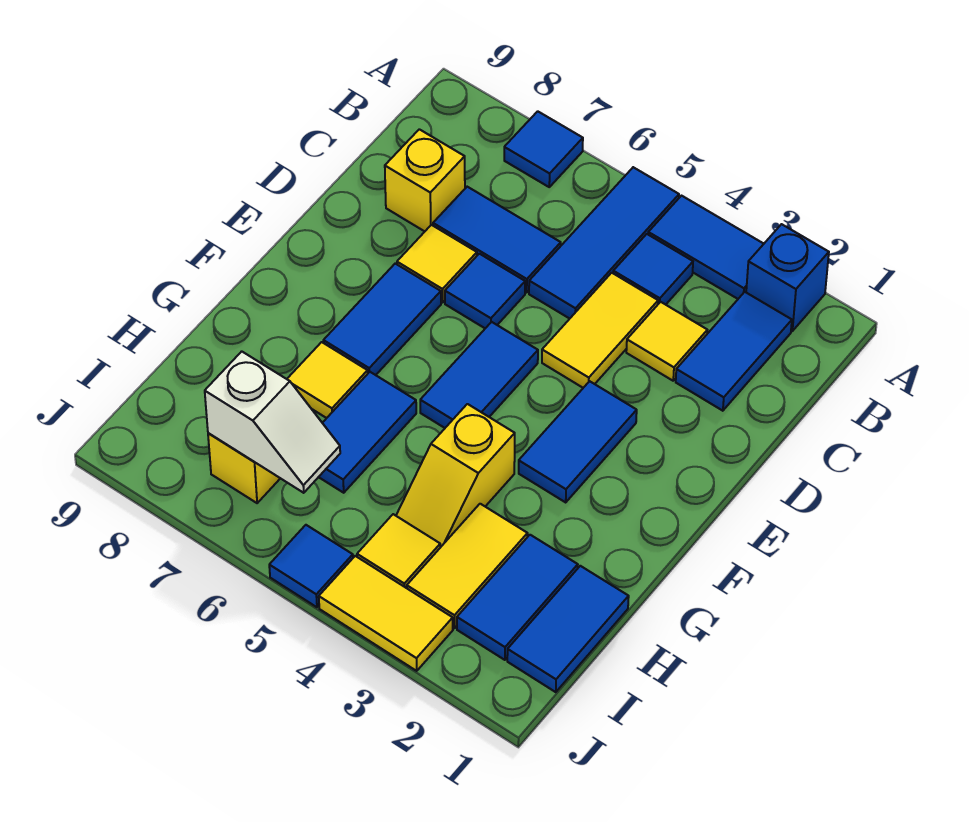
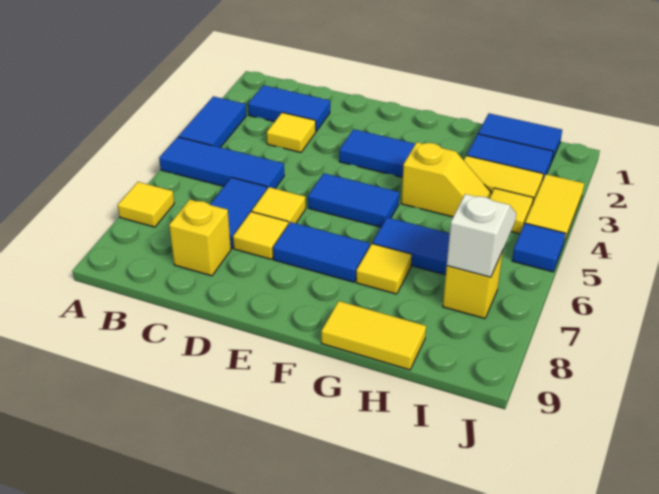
blue 1x1 brick [746,224,829,331] -> none
blue 1x1 tile [504,111,583,187] -> yellow 1x1 tile [118,182,174,227]
blue 1x1 tile [613,234,693,305] -> none
yellow 1x2 tile [542,273,658,388] -> yellow 1x2 tile moved to [321,301,426,370]
blue 1x1 tile [445,254,525,328] -> yellow 1x1 tile [252,187,306,224]

